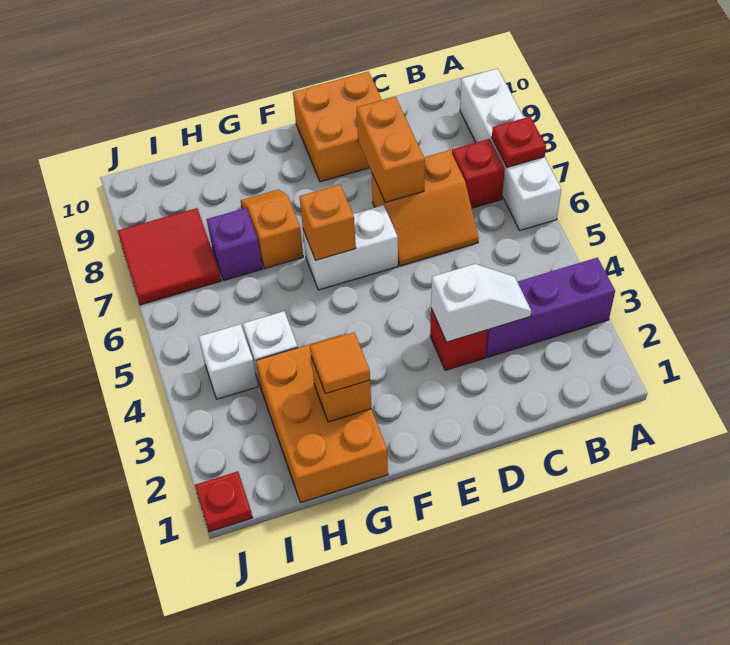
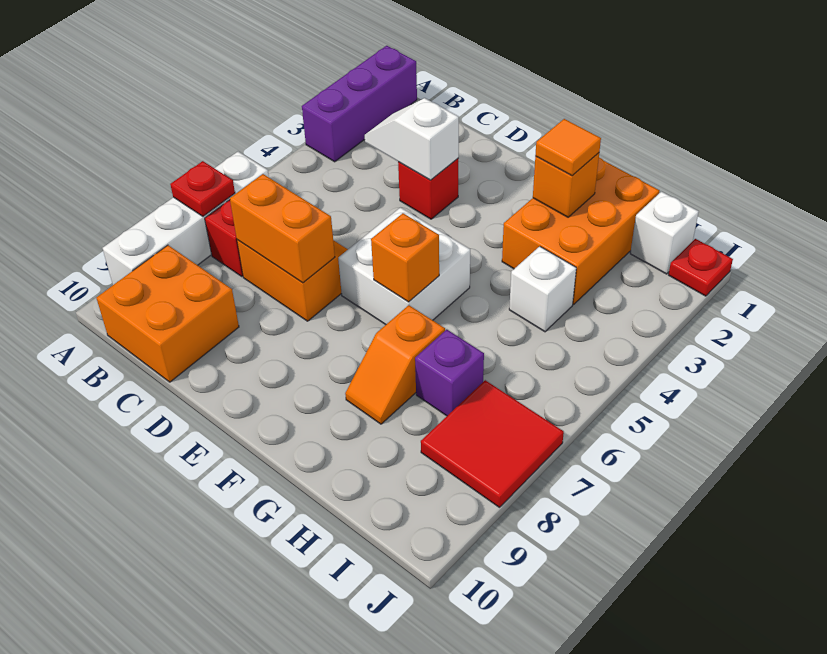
purple 1x3 brick [486,258,615,357] -> purple 1x3 brick turned to [302,46,417,162]
orange 1x2 brick [357,97,425,202] -> orange 1x2 brick turned to [230,174,335,283]
orange 2x2 brick [293,71,382,182] -> orange 2x2 brick moved to [96,245,239,382]
white 1x2 brick [303,205,398,290] -> white 2x2 brick [338,208,470,325]
white 1x1 brick [199,324,258,399] -> white 1x1 brick moved to [630,192,699,274]

